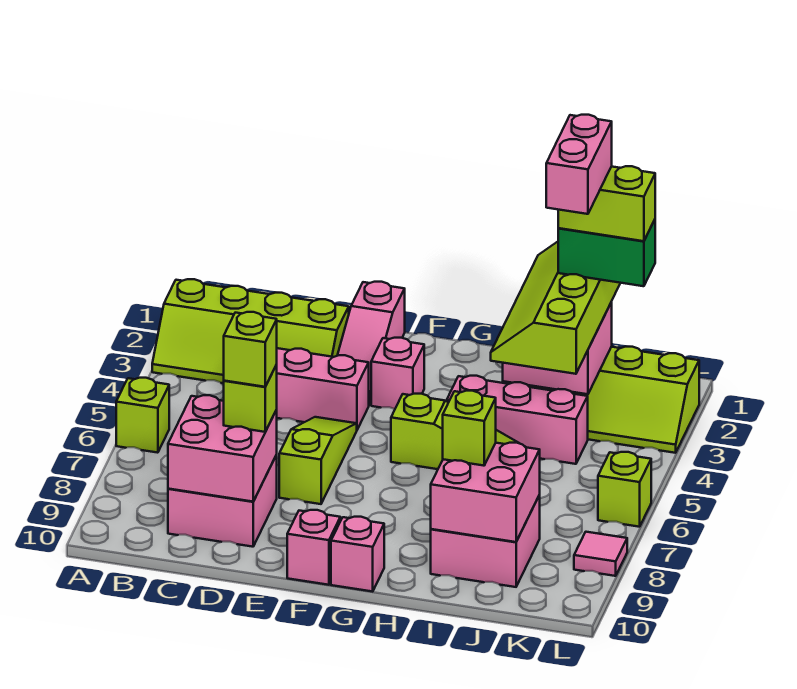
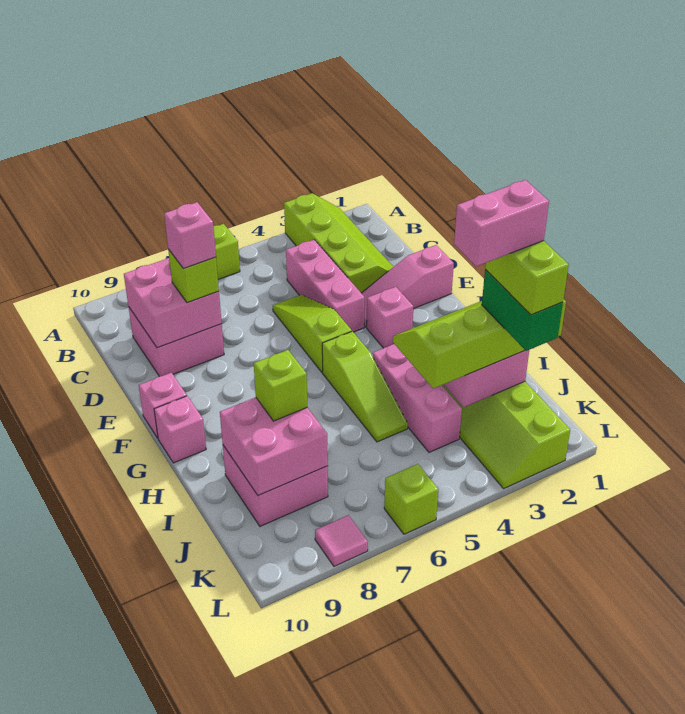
lime 2x4 slope [152,279,349,383] -> lime 2x4 slope turned to [284,193,393,293]
lime 1x1 brick [224,312,277,387] -> pink 1x1 brick [164,202,216,269]
lime 1x3 slope [279,417,357,504] -> lime 1x3 slope turned to [273,295,352,373]

